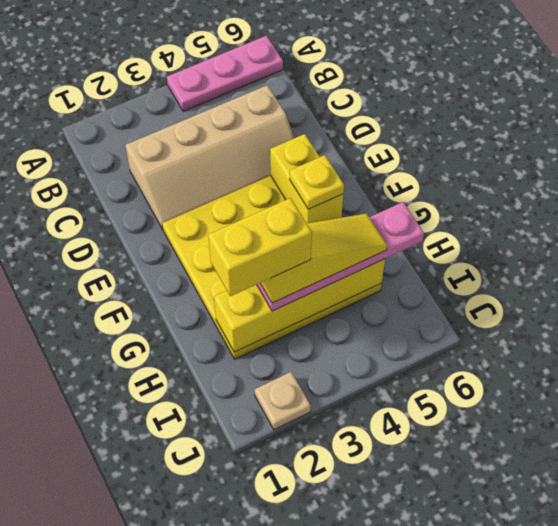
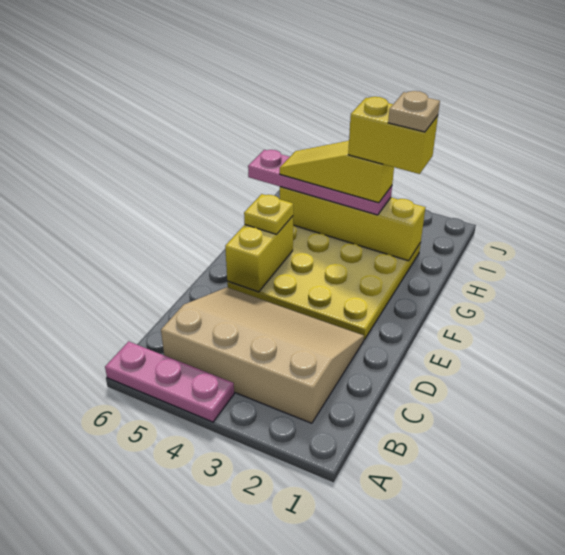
tan 2x4 slope [126,85,294,229] -> tan 3x4 slope [161,287,364,423]
tan 1x1 plate [255,372,311,430] -> tan 1x1 plate moved to [388,91,440,132]

